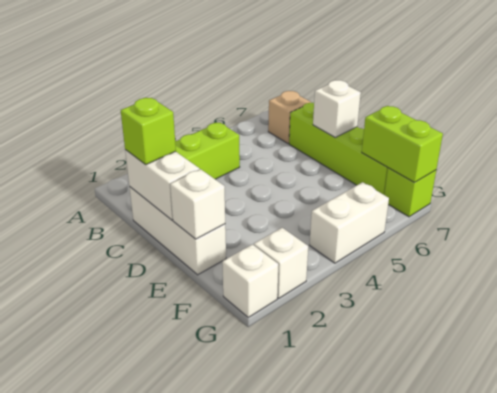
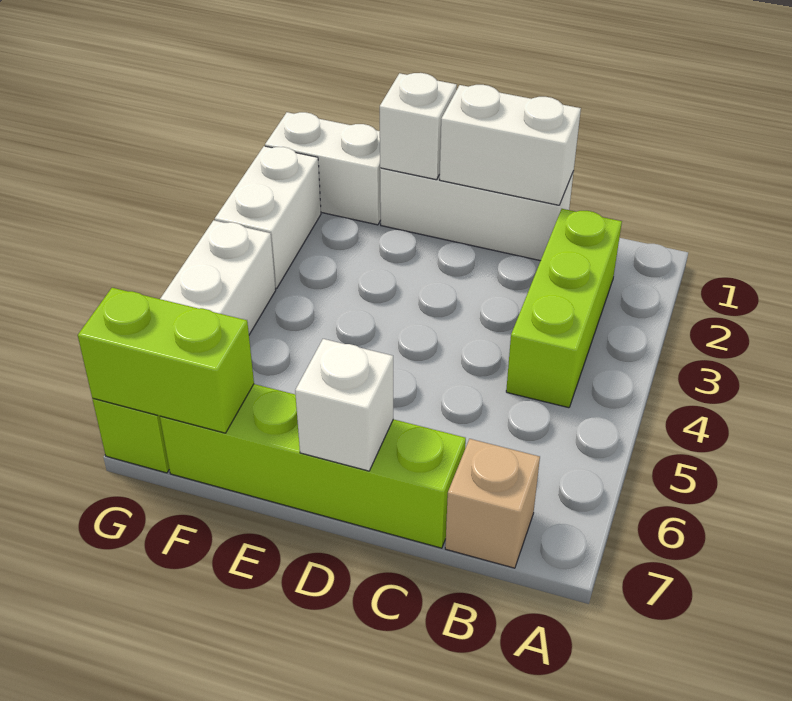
lime 1x1 brick [121,98,176,165] -> none
white 1x1 brick [222,244,278,317] -> white 1x2 brick [265,112,381,225]
white 1x1 brick [254,228,308,298] -> white 1x2 brick [215,146,321,289]

